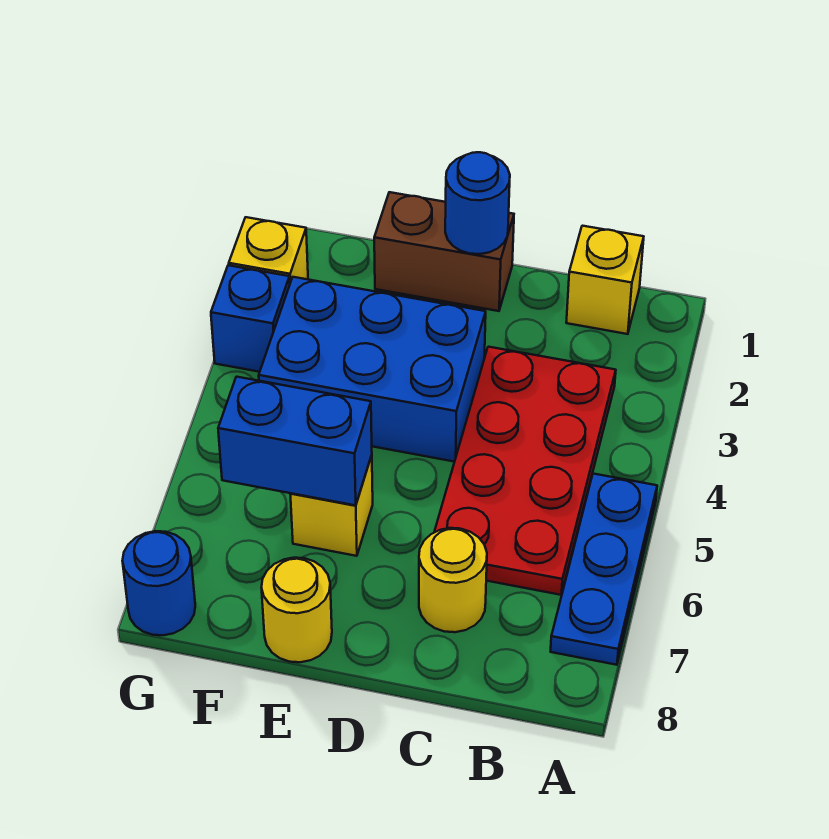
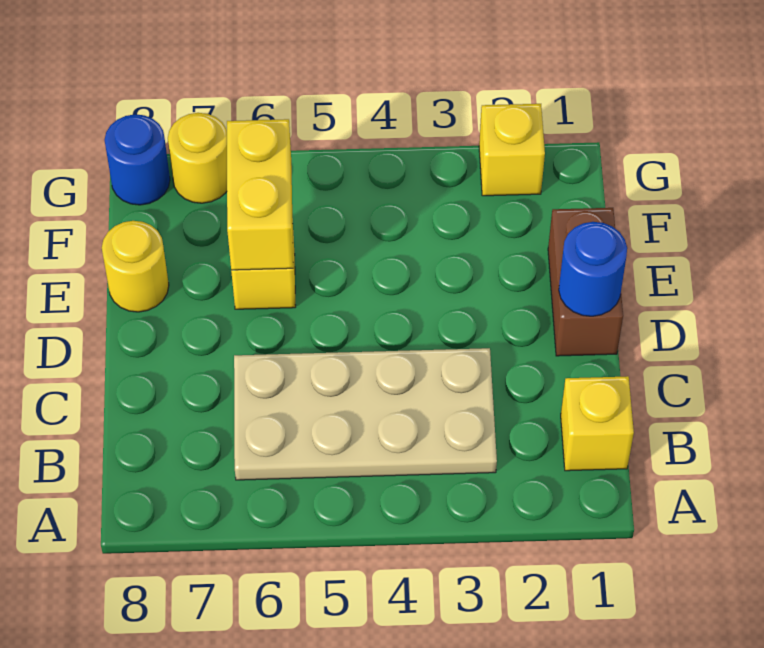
blue 1x3 plate [551,474,657,665] -> none
red 2x4 plate [434,347,616,595] -> tan 2x4 plate [234,348,497,480]
yellow 1x1 round brick [419,528,487,632] -> yellow 1x1 round brick moved to [168,113,227,203]
blue 2x3 brick [259,277,486,462] -> none
blue 1x2 brick [218,377,372,505] -> yellow 1x2 brick [227,119,293,270]
blue 1x1 brick [211,265,290,372] -> none

